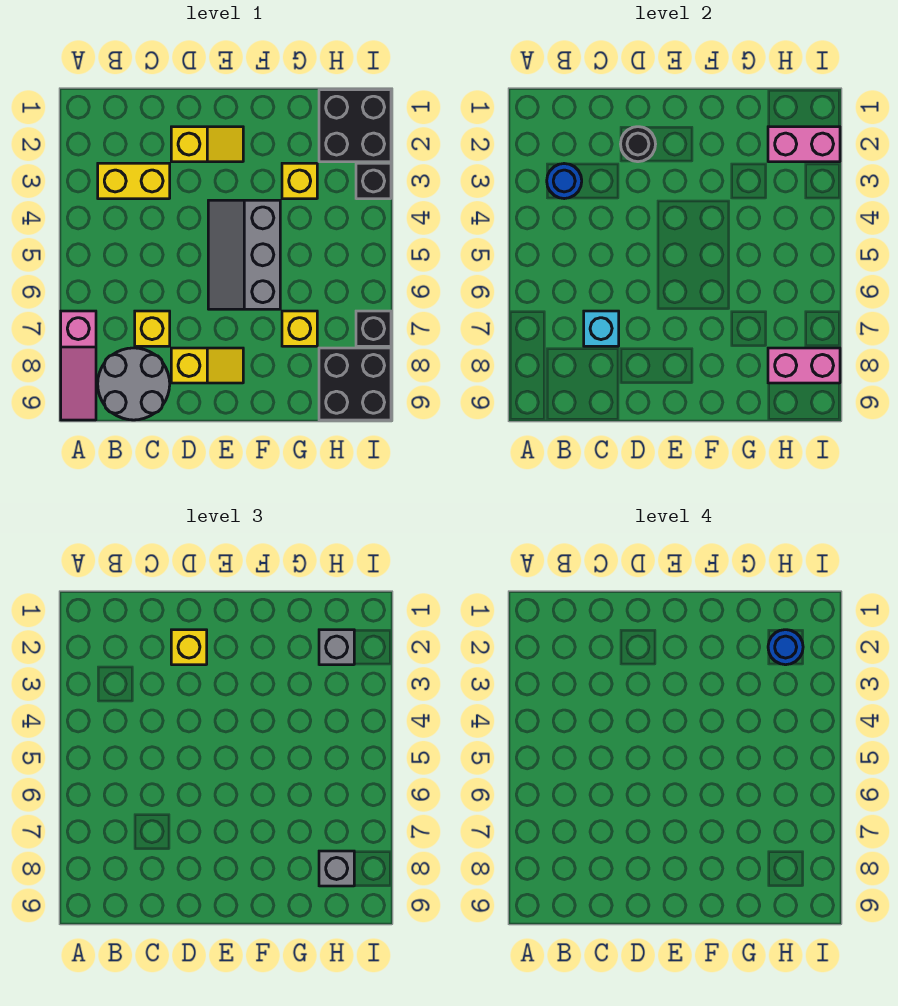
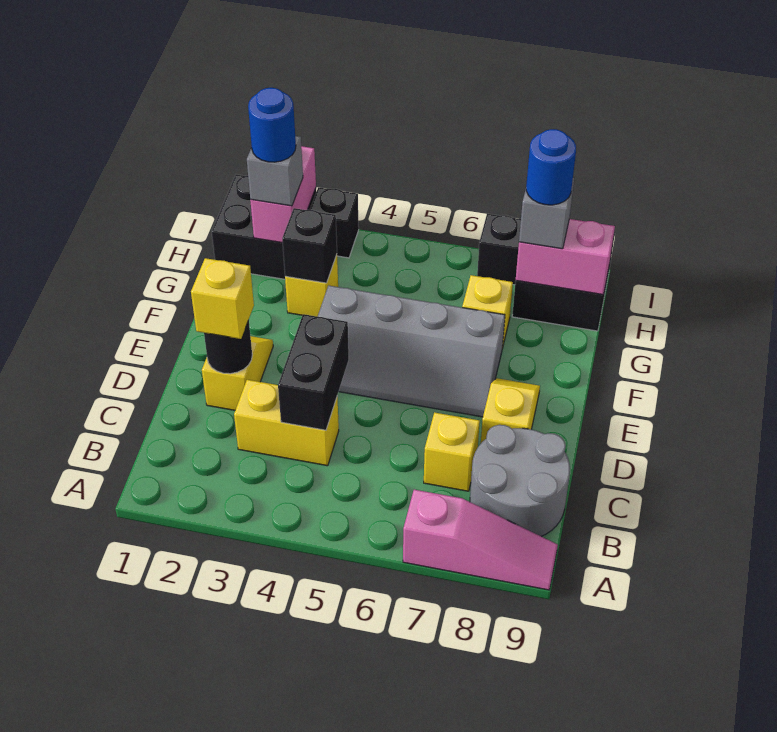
yellow 1x2 brick [98,163,170,199] -> yellow 1x2 brick turned to [234,380,339,466]
blue 1x1 round brick [547,164,582,199] -> blue 1x1 round brick moved to [526,129,576,205]
none -> black 1x2 brick [278,314,349,430]
cyan 1x1 brick [584,311,619,346] -> none
grey 2x3 slope [208,200,280,309] -> grey 2x4 slope [318,286,505,417]
none -> black 1x1 brick [282,208,337,283]
pink 1x2 brick [768,348,840,383] -> pink 1x2 brick turned to [516,219,615,294]

